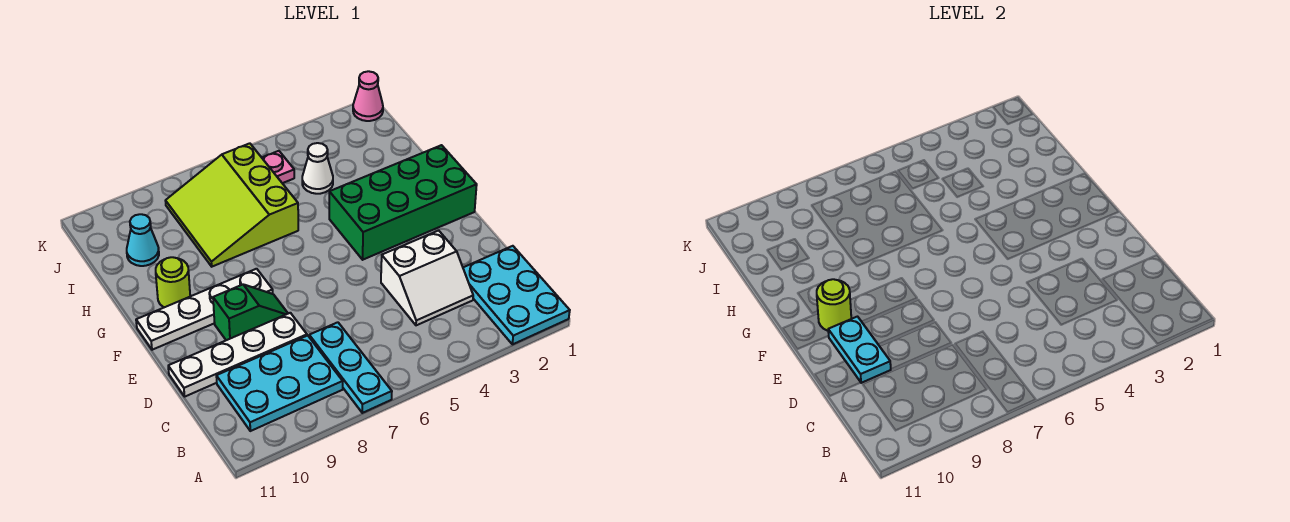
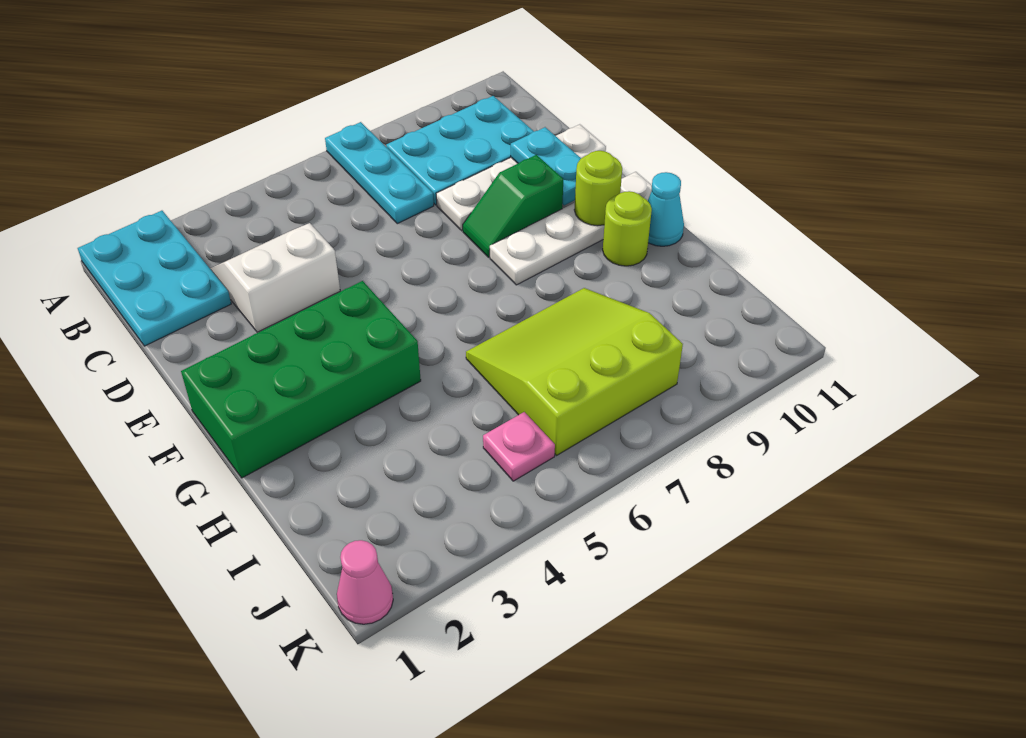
lime 3x3 slope [166,143,298,267] -> lime 3x3 slope turned to [466,288,683,455]
white 1x1 cone [302,143,333,194] -> none
cyan 1x1 cone [127,214,159,266] -> cyan 1x1 cone moved to [648,172,684,246]

